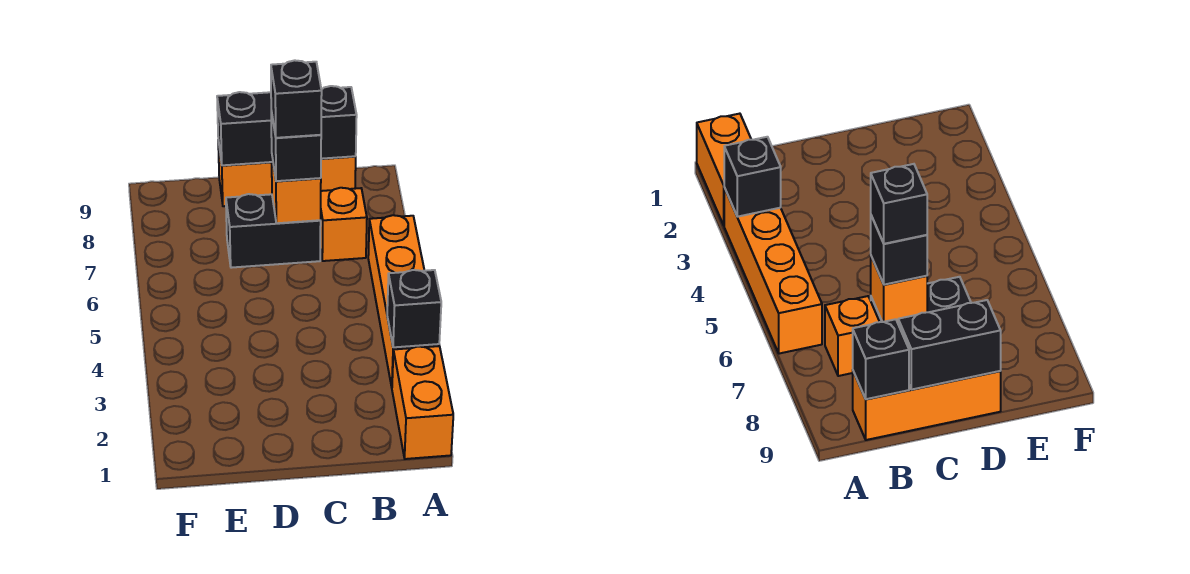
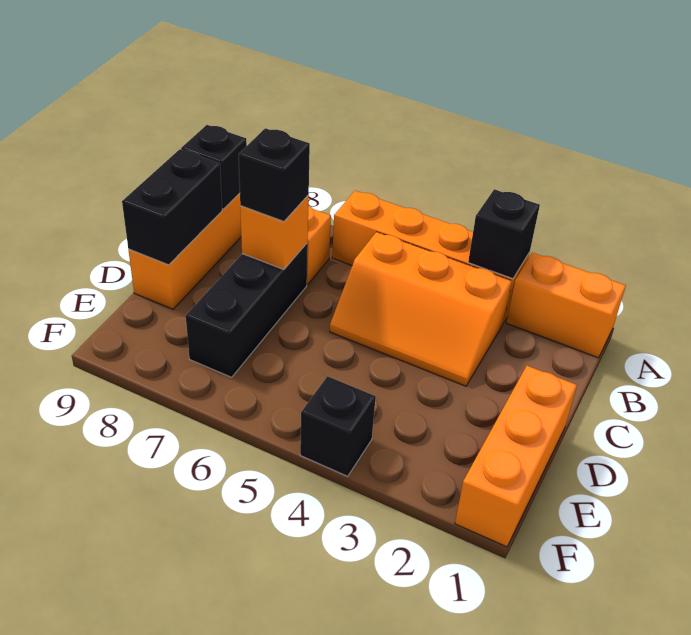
none -> orange 2x3 slope [330,232,512,386]
black 1x2 brick [226,194,321,268] -> black 1x3 brick [186,243,308,377]
black 1x1 brick [271,60,322,138] -> black 1x1 brick moved to [300,376,376,476]
none -> orange 1x3 brick [455,366,577,547]

